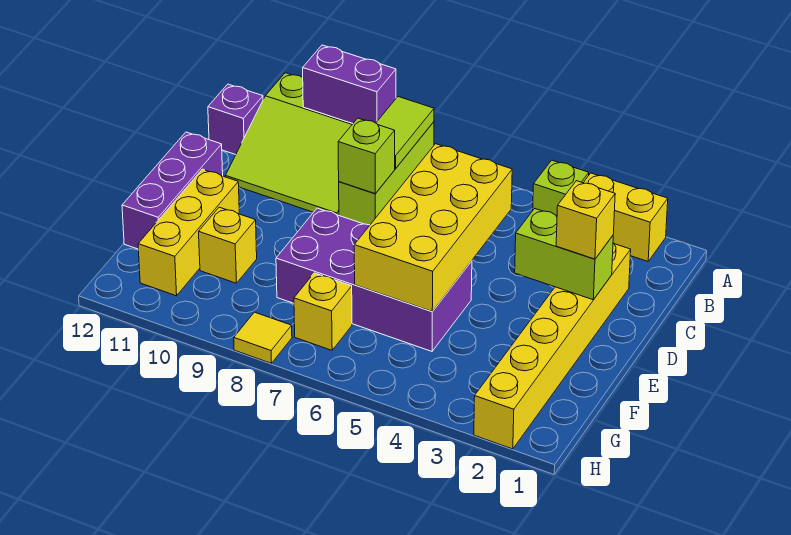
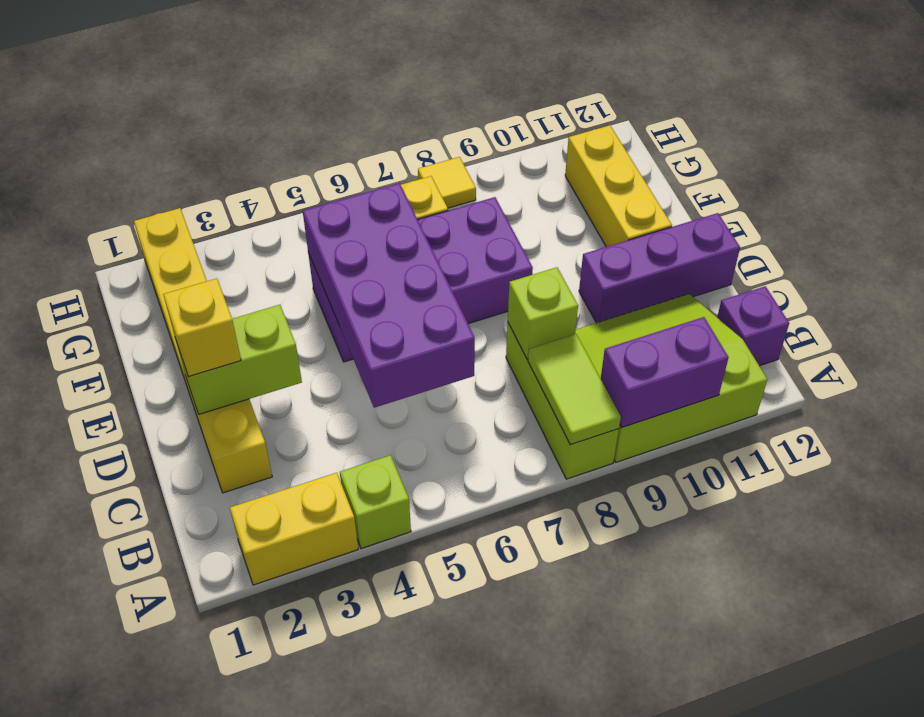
yellow 2x4 brick [354,144,512,312] -> purple 2x4 brick [303,183,475,408]
purple 1x3 brick [122,132,223,249] -> purple 1x3 brick turned to [579,213,740,323]
yellow 1x1 brick [199,207,257,283] -> none

